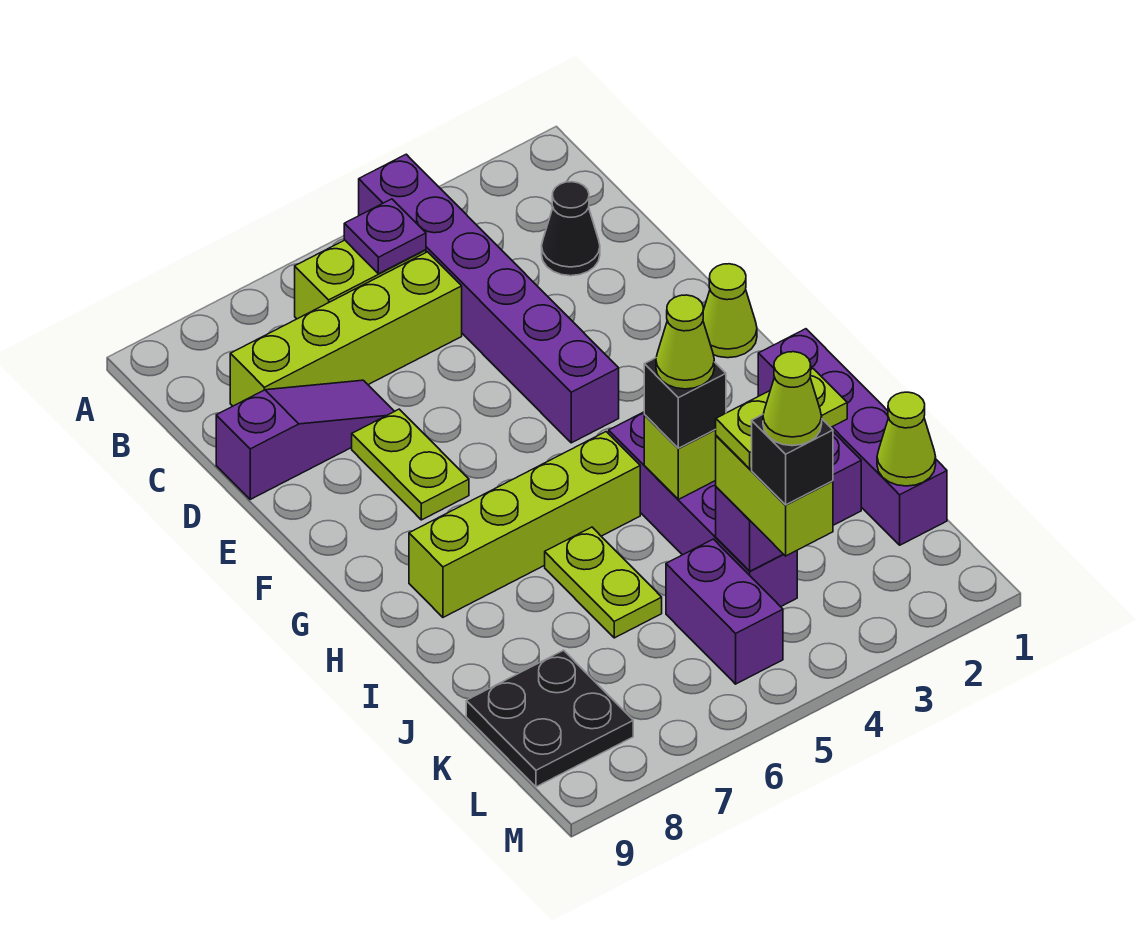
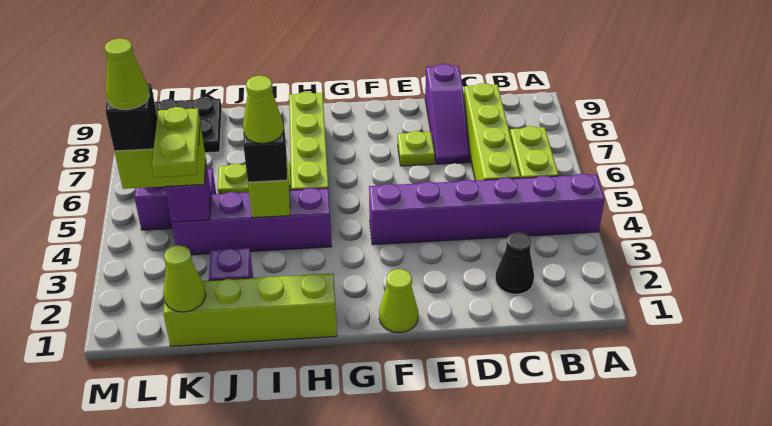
purple 1x1 plate [344,199,426,274] -> none
lime 1x2 plate [352,409,469,520] -> lime 1x1 plate [398,131,435,166]
purple 1x4 brick [758,329,947,545] -> lime 1x4 brick [163,273,337,346]

